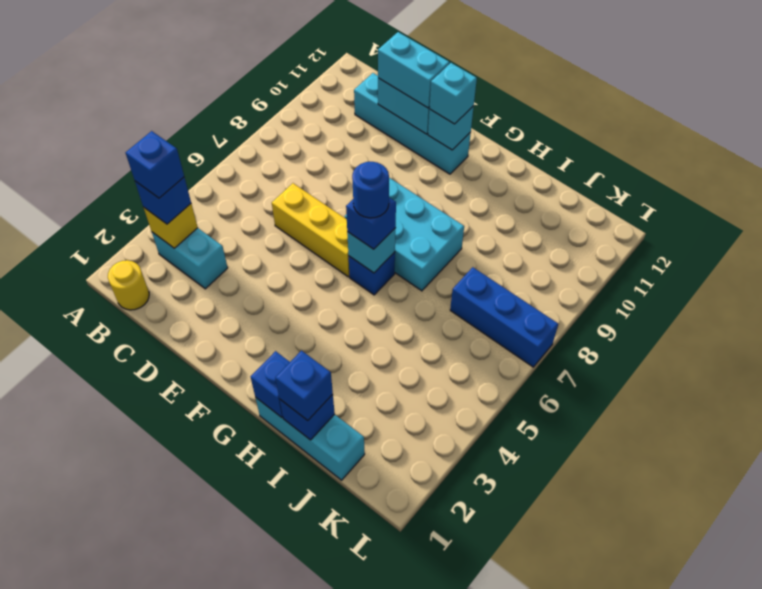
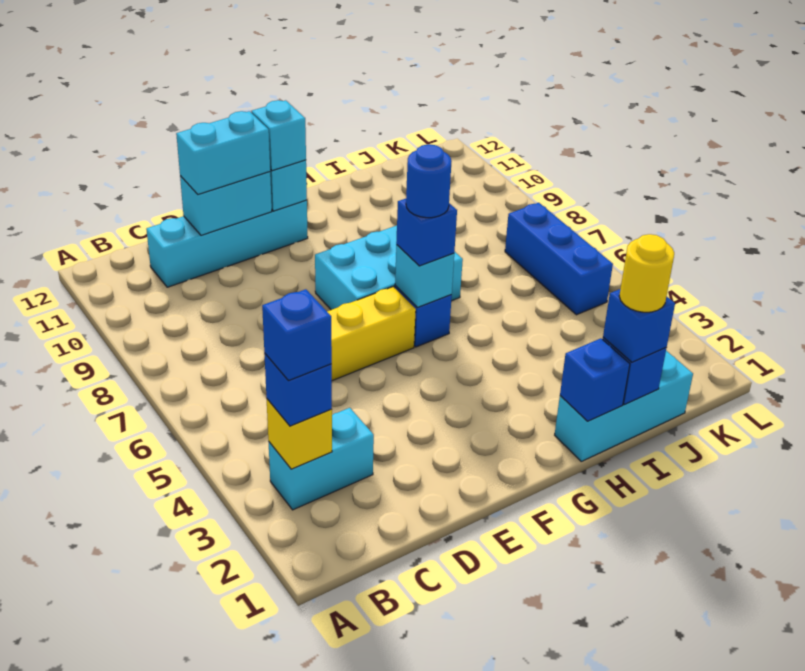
yellow 1x1 round brick [108,260,149,310] -> yellow 1x1 round brick moved to [619,234,674,312]
blue 1x3 brick [450,267,558,367] -> blue 1x3 brick turned to [505,203,613,315]

